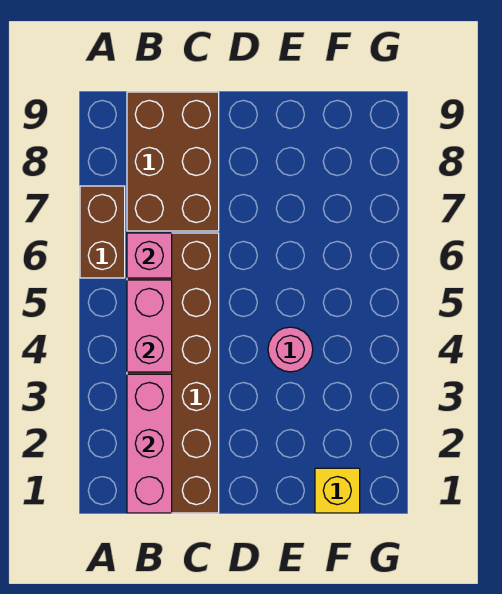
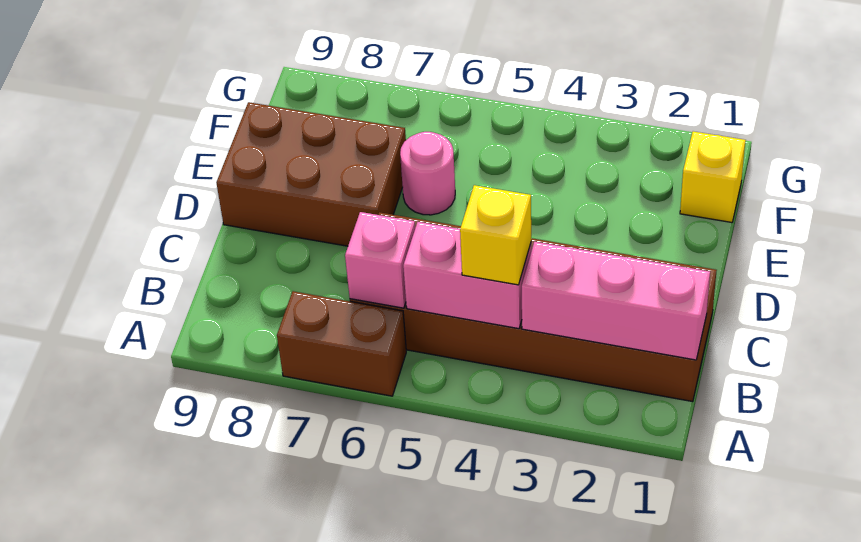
none -> yellow 1x1 brick [460,185,531,285]
brown 2x3 brick [127,92,219,231] -> brown 2x3 brick moved to [216,102,406,246]
pink 1x1 round brick [268,327,313,372] -> pink 1x1 round brick moved to [400,132,455,215]

